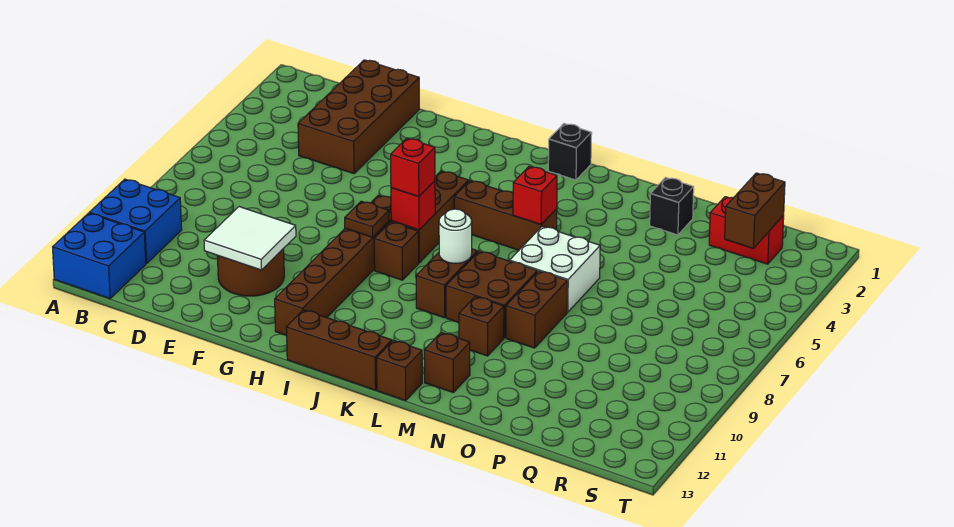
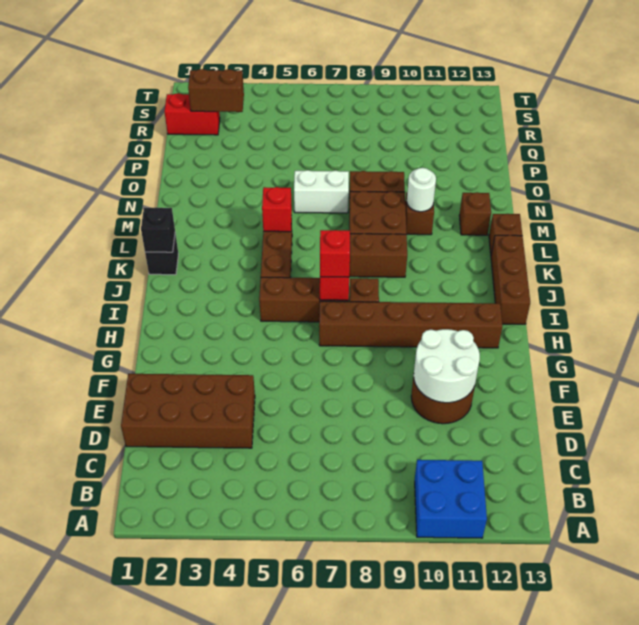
blue 2x2 brick [53,213,146,299] -> none
white 2x2 tile [204,207,296,270] -> white 2x2 round brick [414,329,480,403]
brown 1x1 plate [345,201,389,237] -> none
white 1x1 round brick [439,209,472,263] -> white 1x1 round brick moved to [407,168,436,212]
white 2x2 brick [510,226,600,312] -> white 1x2 brick [294,170,349,213]
black 1x1 brick [650,178,694,235] -> black 1x1 brick moved to [141,207,175,252]
red 1x2 brick [709,197,784,264] -> red 1x2 brick turned to [164,93,220,135]

